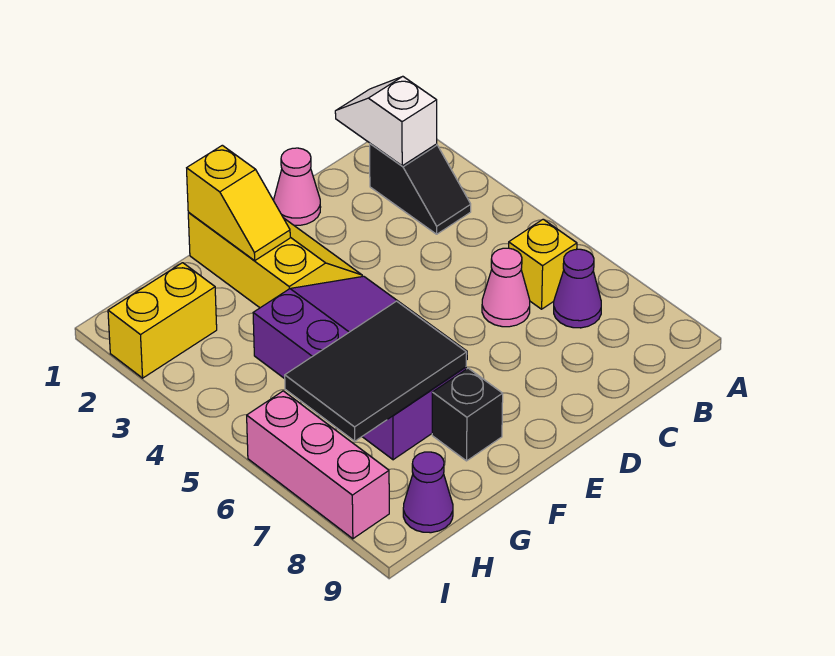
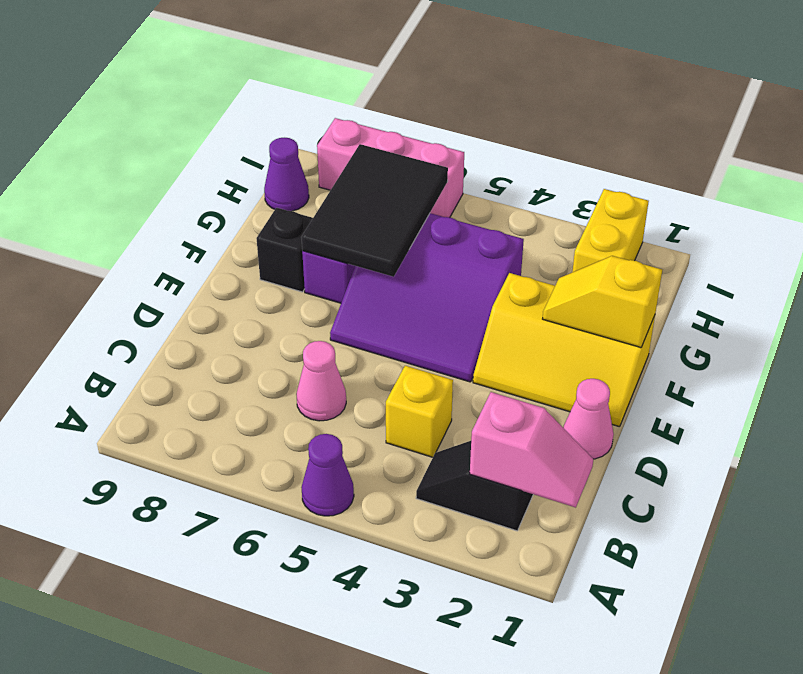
white 1x2 slope [335,76,437,166] -> pink 1x2 slope [470,392,593,508]
yellow 1x1 brick [509,219,577,309] -> yellow 1x1 brick moved to [385,366,453,457]
purple 1x1 cone [554,249,601,328] -> purple 1x1 cone moved to [301,434,354,516]

